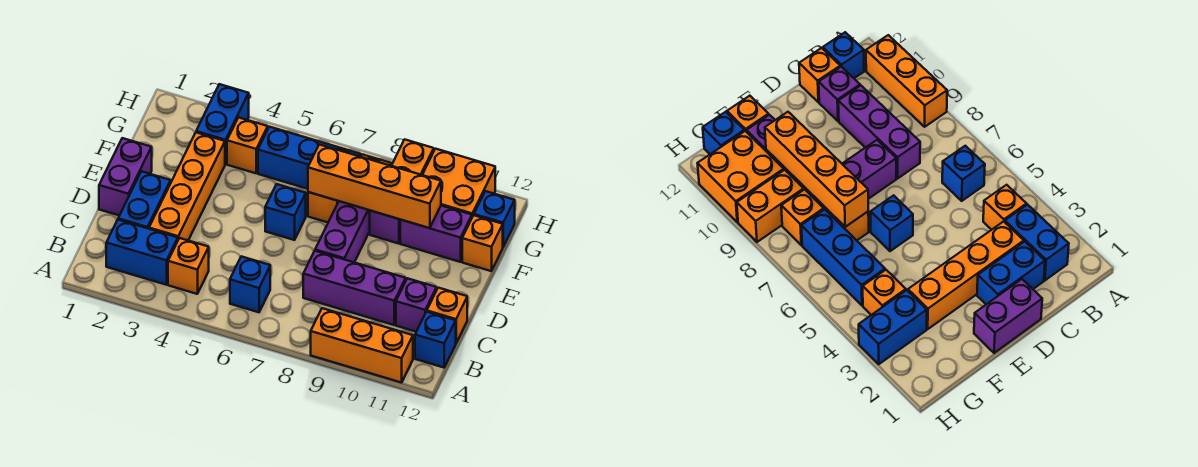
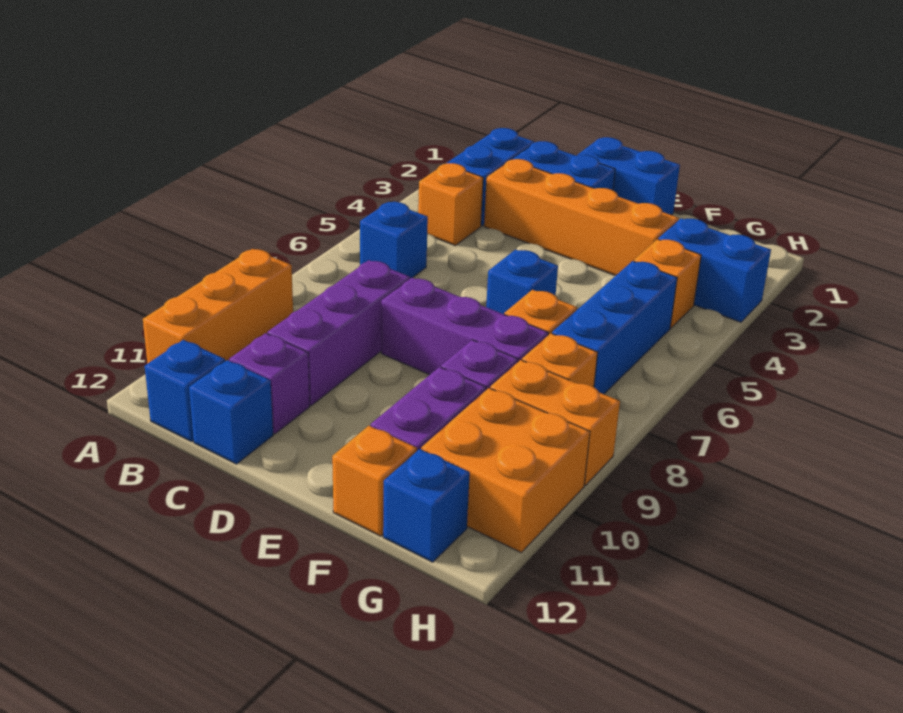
orange 1x1 brick [427,288,467,343] -> blue 1x1 brick [189,360,273,464]
purple 1x2 brick [99,138,152,216] -> blue 1x2 brick [577,137,680,215]
orange 1x4 brick [308,144,441,228] -> none

